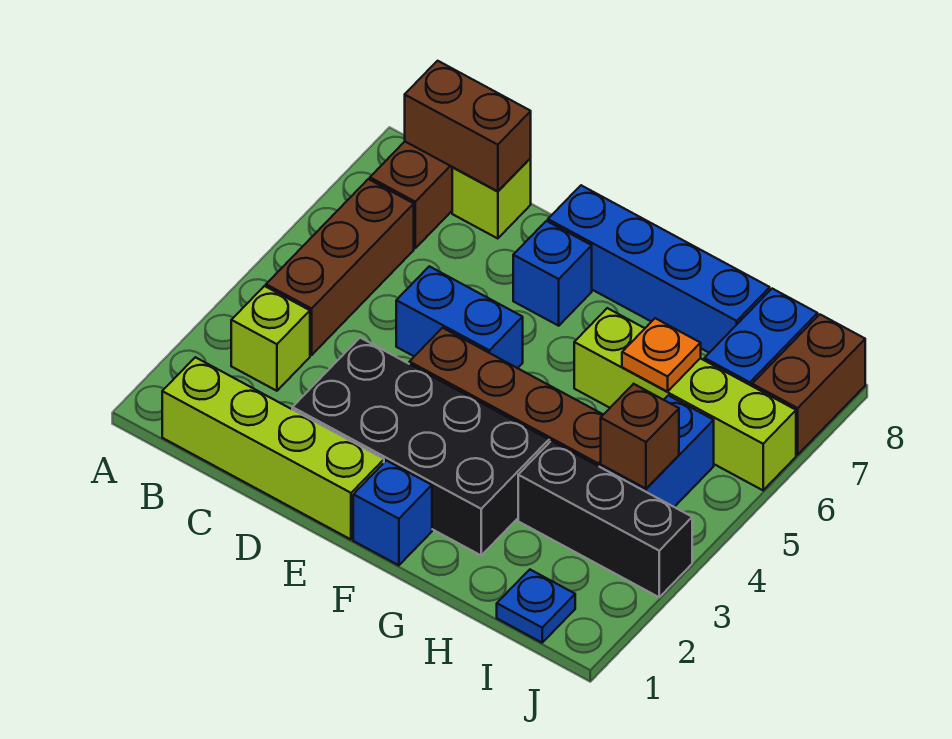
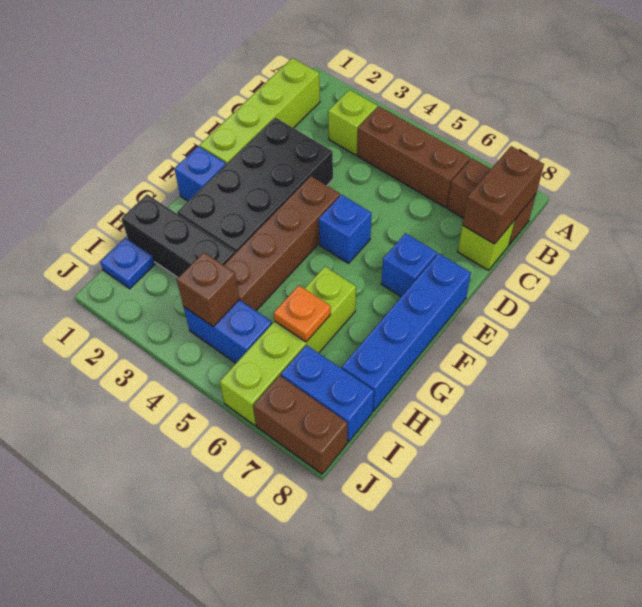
blue 1x2 brick [396,266,523,368] -> blue 1x1 brick [319,195,371,263]
black 1x3 brick [518,441,692,597] -> black 1x3 brick turned to [122,194,235,277]

